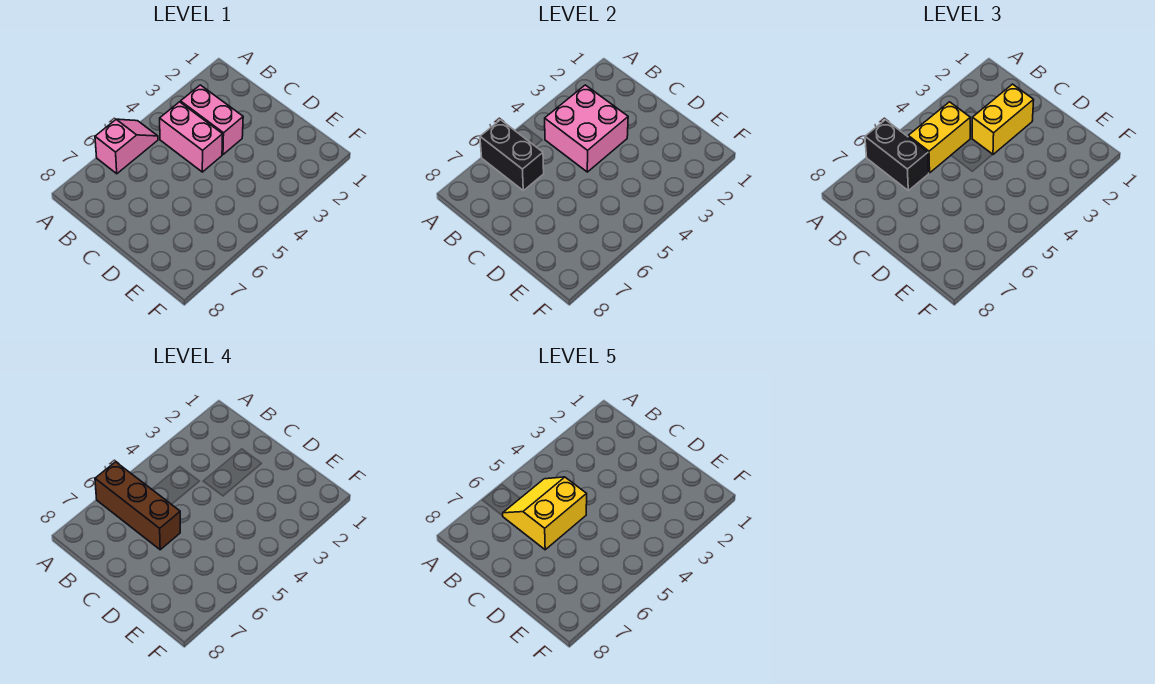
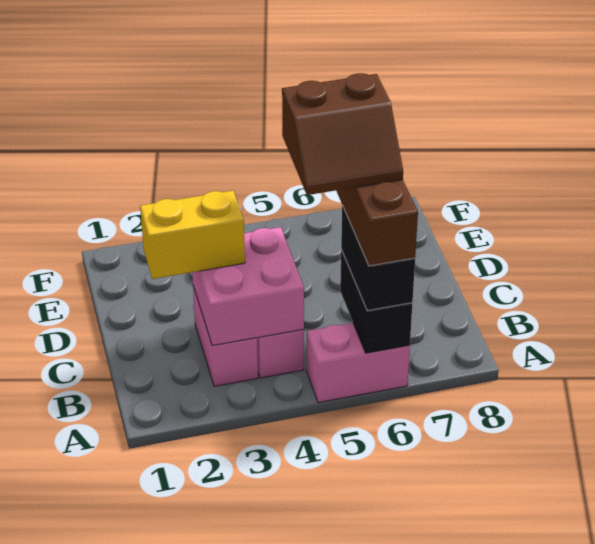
pink 1x2 slope [95,119,158,174] -> pink 1x2 brick [307,323,410,403]
yellow 1x2 brick [908,102,970,173] -> none
yellow 2x2 slope [503,477,587,550] -> brown 2x2 slope [282,73,403,195]

